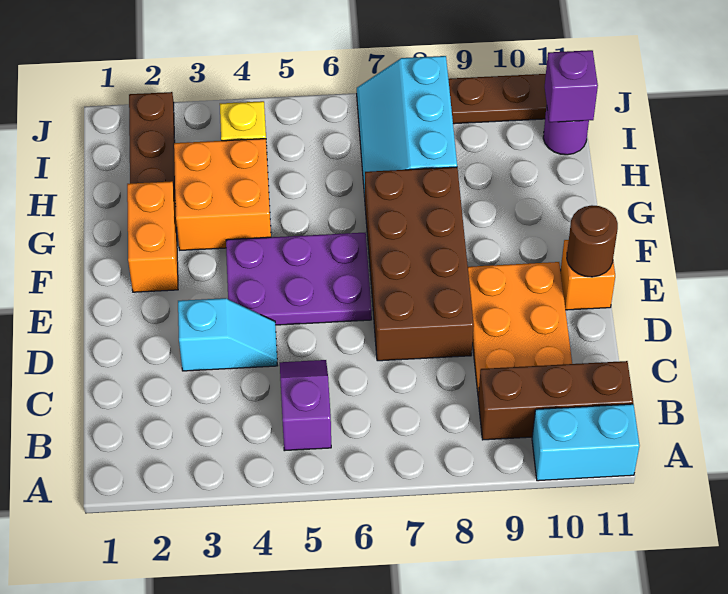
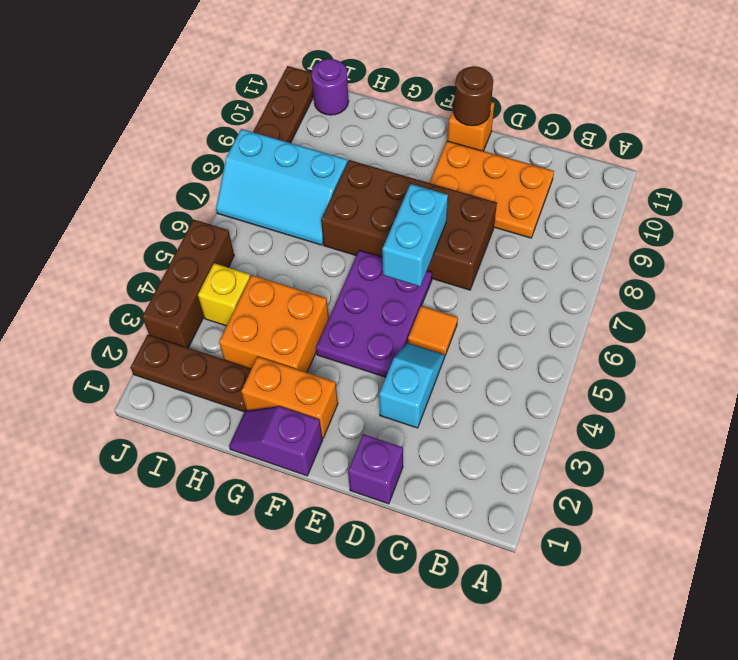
cyan 1x2 brick [532,404,640,481] -> cyan 1x2 brick moved to [382,184,448,286]
purple 1x2 slope [280,360,331,451] -> purple 1x2 slope moved to [229,406,322,476]
brown 1x3 brick [478,361,633,440] -> brown 1x3 brick moved to [142,220,234,348]
none -> orange 1x1 tile [408,306,458,357]
purple 1x1 brick [545,50,598,122] -> purple 1x1 brick moved to [348,434,403,504]

